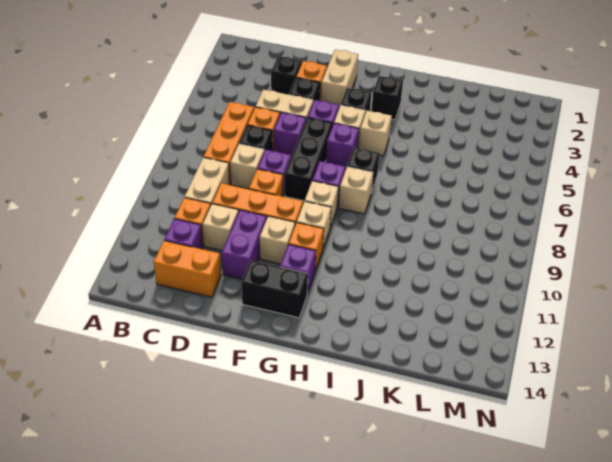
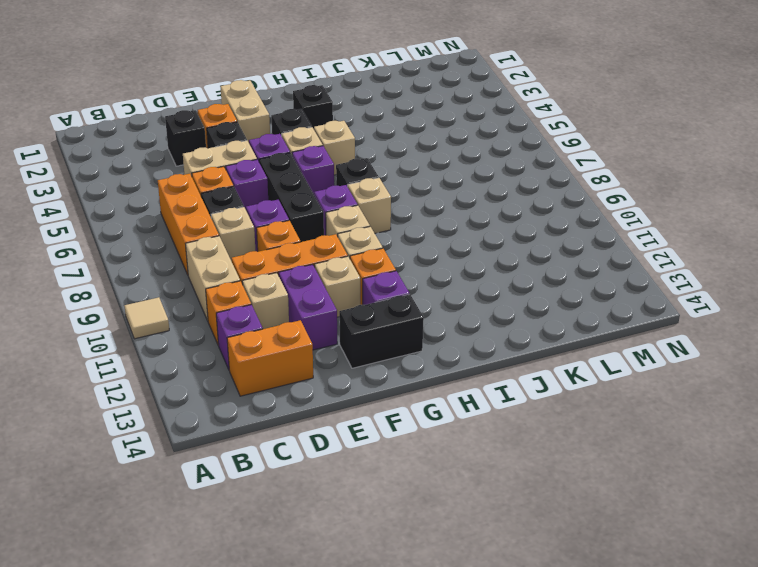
none -> tan 1x1 tile [124,297,169,339]

